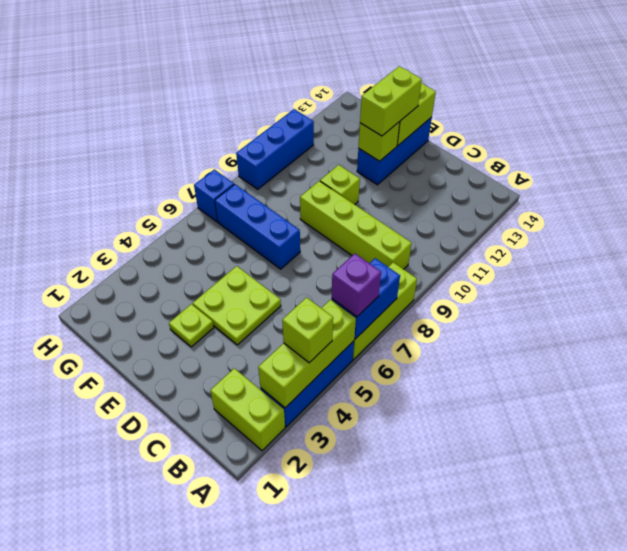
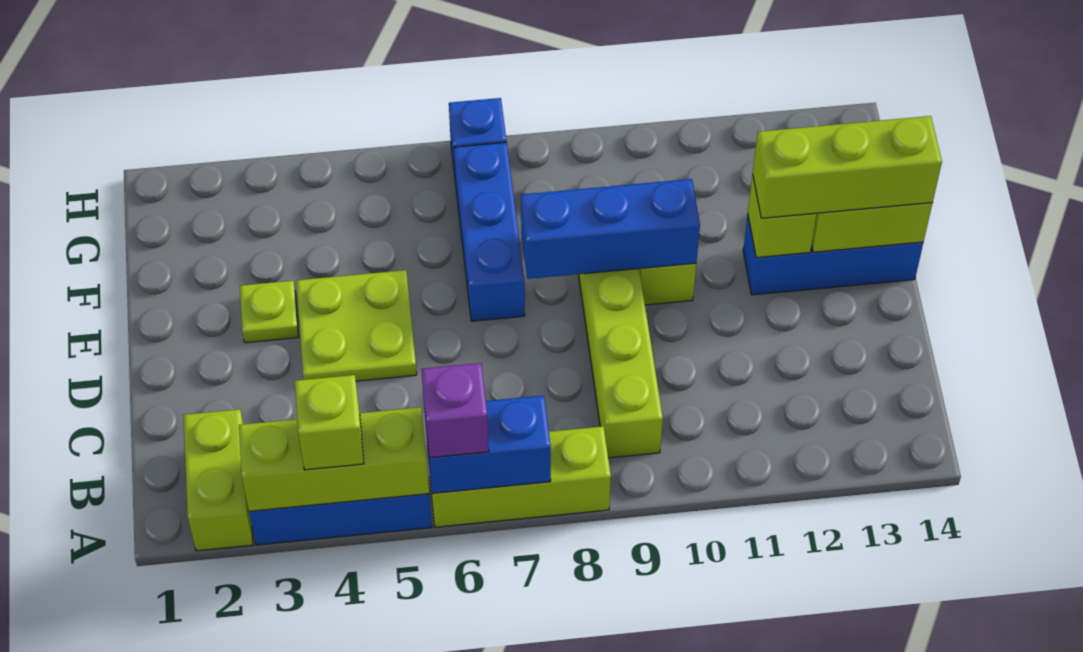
lime 1x2 brick [360,66,422,136] -> lime 1x3 brick [753,116,942,218]
blue 1x3 brick [236,109,314,189] -> blue 1x3 brick moved to [521,179,700,279]

